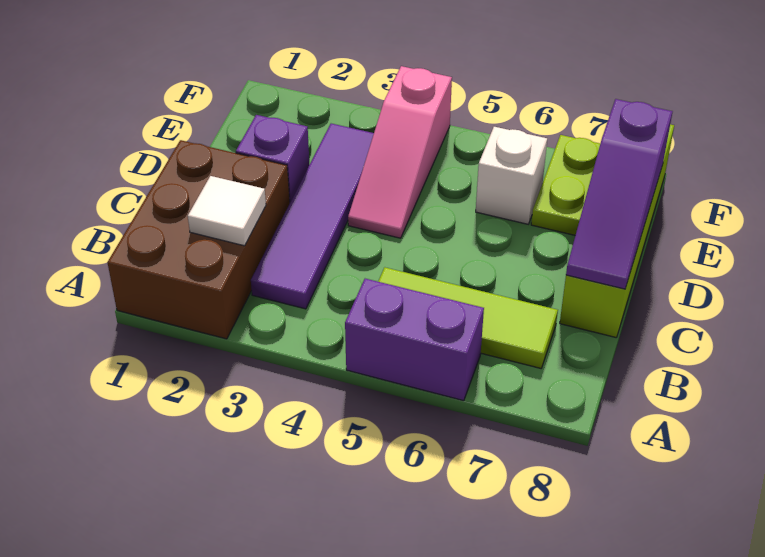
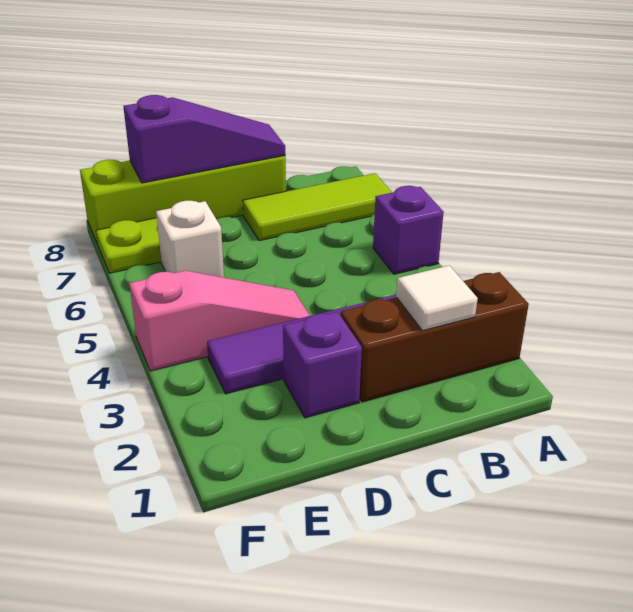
brown 2x3 brick [107,140,290,339] -> brown 1x3 brick [340,272,529,402]
purple 1x2 brick [345,279,484,401] -> purple 1x1 brick [373,186,444,274]
lime 1x3 tile [378,267,558,368] -> lime 1x3 tile turned to [243,173,392,241]

